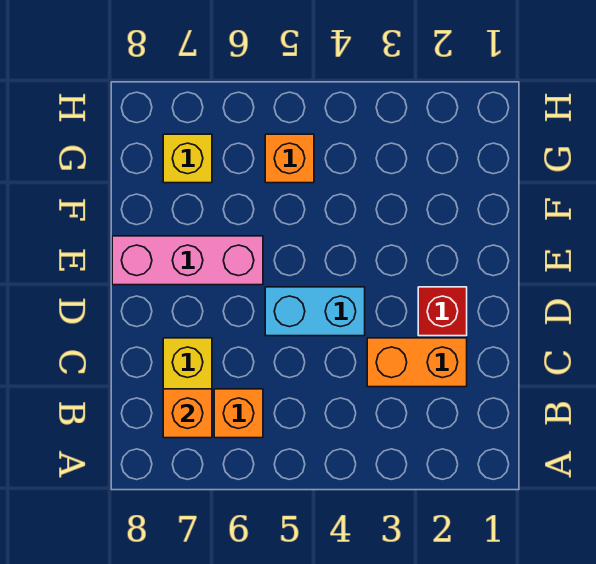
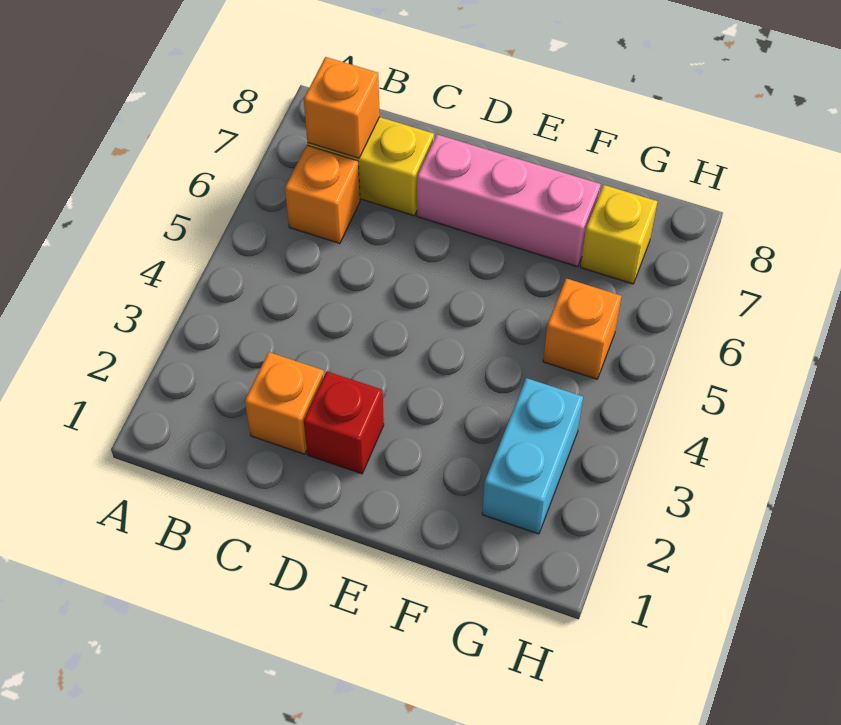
orange 1x2 brick [367,338,467,387] -> orange 1x1 brick [245,352,324,454]
cyan 1x2 brick [265,287,365,336] -> cyan 1x2 brick moved to [482,378,583,534]
pink 1x3 brick [112,236,263,285] -> pink 1x3 brick turned to [417,135,601,267]

